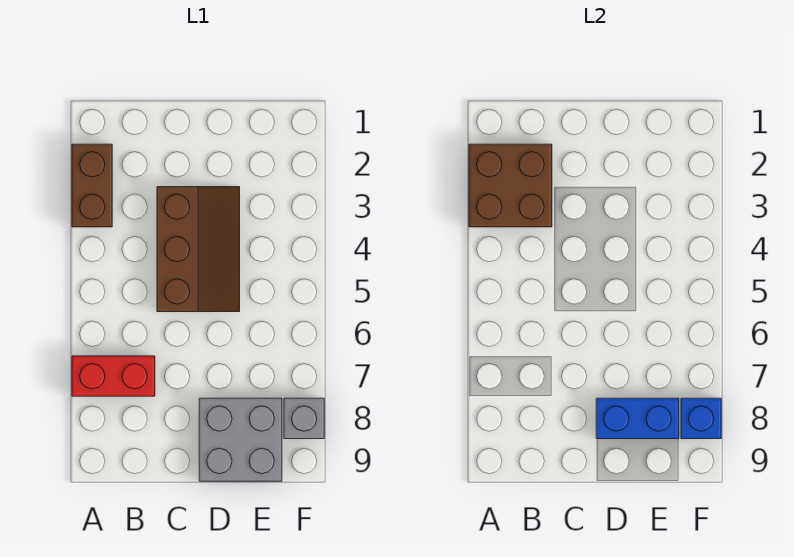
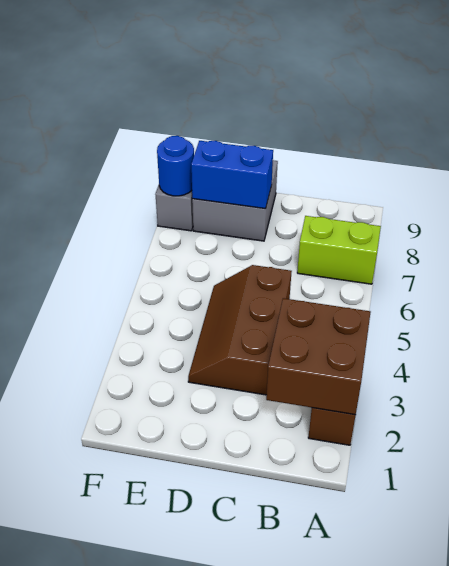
red 1x2 brick [72,356,155,396] -> lime 1x2 brick [297,216,381,284]
blue 1x1 brick [681,398,721,439] -> blue 1x1 round brick [157,136,194,196]

